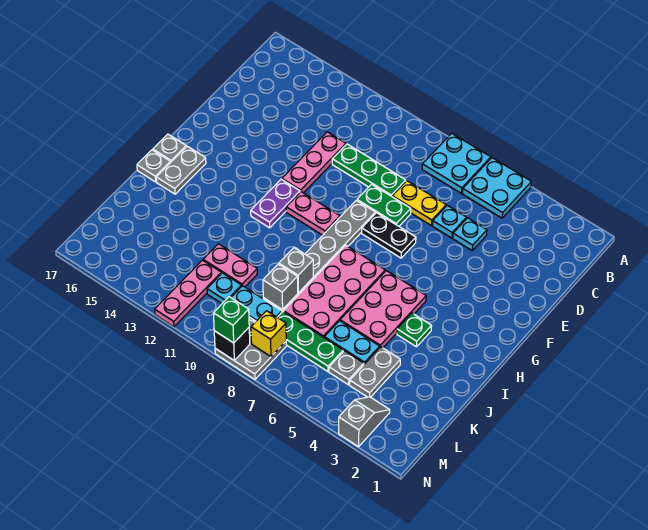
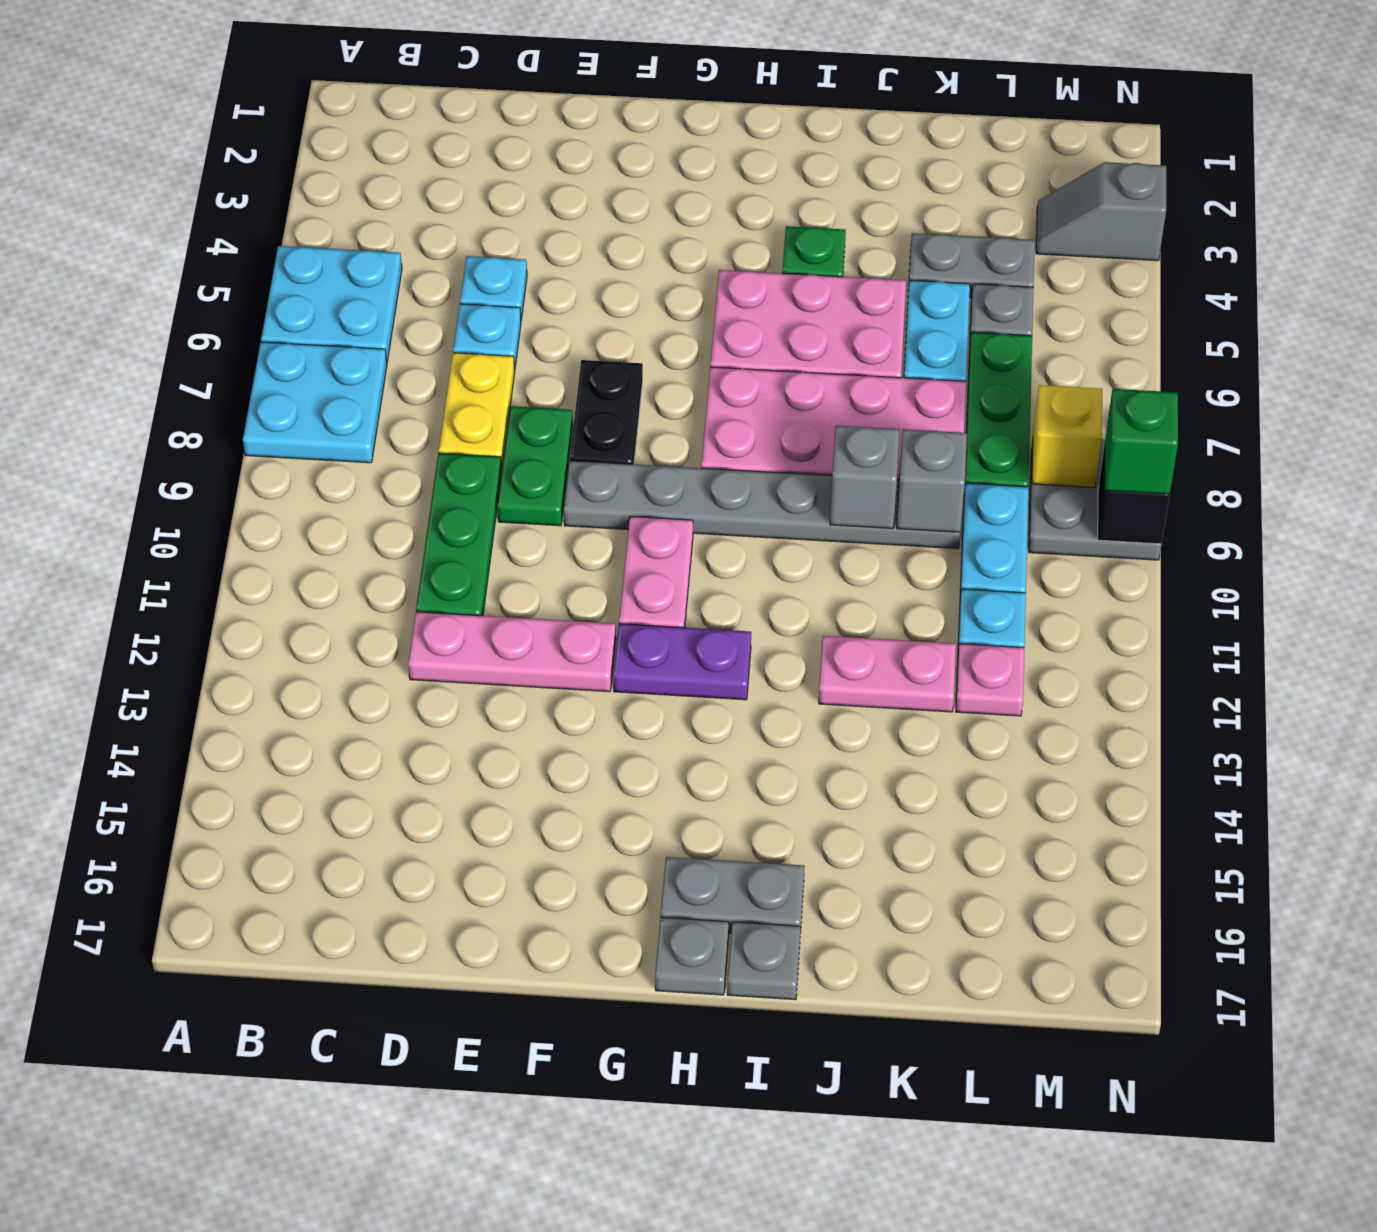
pink 1x2 plate [203,244,257,287] -> pink 1x2 plate turned to [819,636,956,712]
pink 1x3 plate [155,260,221,327] -> pink 1x1 plate [956,644,1024,716]

